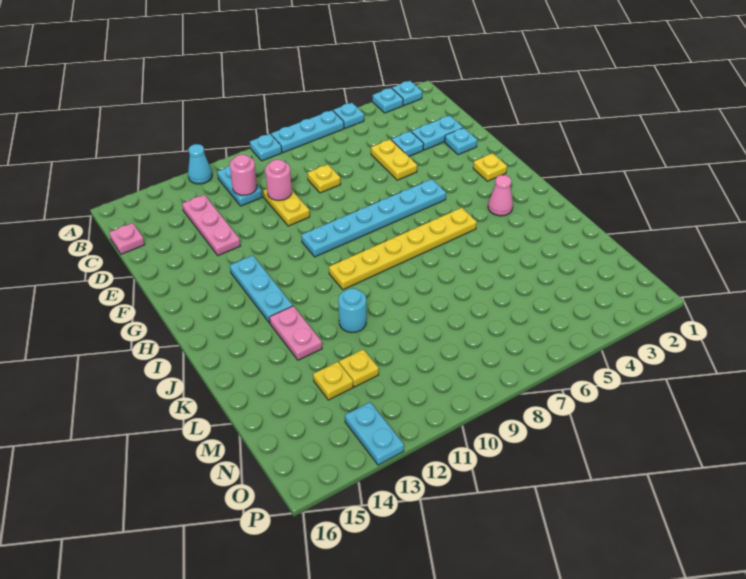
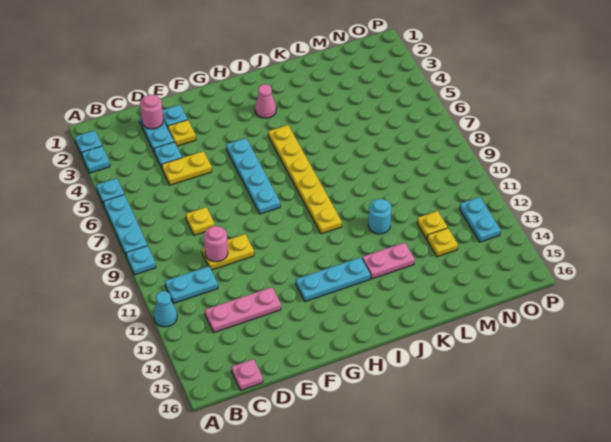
pink 1x1 round brick [230,155,257,195] -> pink 1x1 round brick moved to [140,95,163,129]
yellow 1x1 plate [473,153,507,181] -> yellow 1x1 plate moved to [168,120,196,146]
cyan 1x6 plate [301,179,446,257] -> cyan 1x4 plate [226,138,280,214]
cyan 1x2 plate [345,402,404,465] -> cyan 1x2 plate turned to [459,197,501,242]

